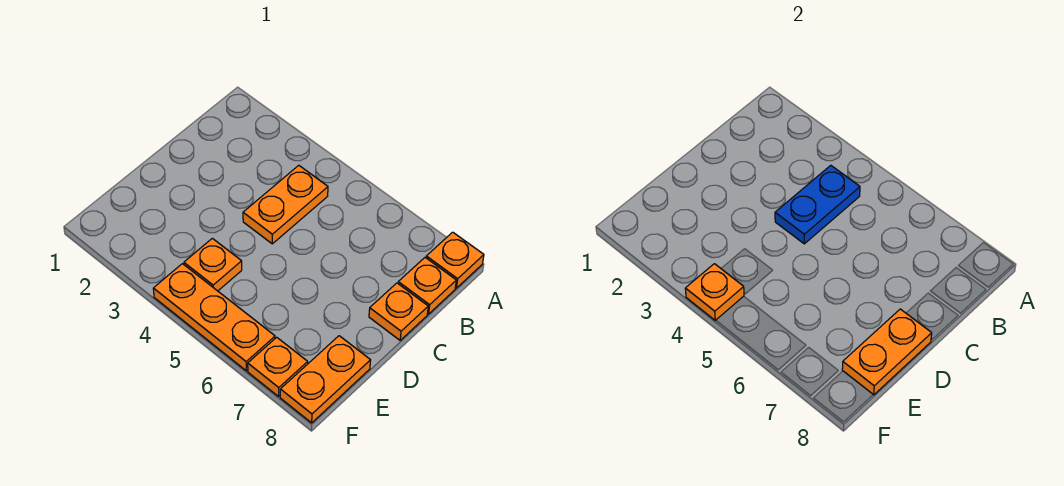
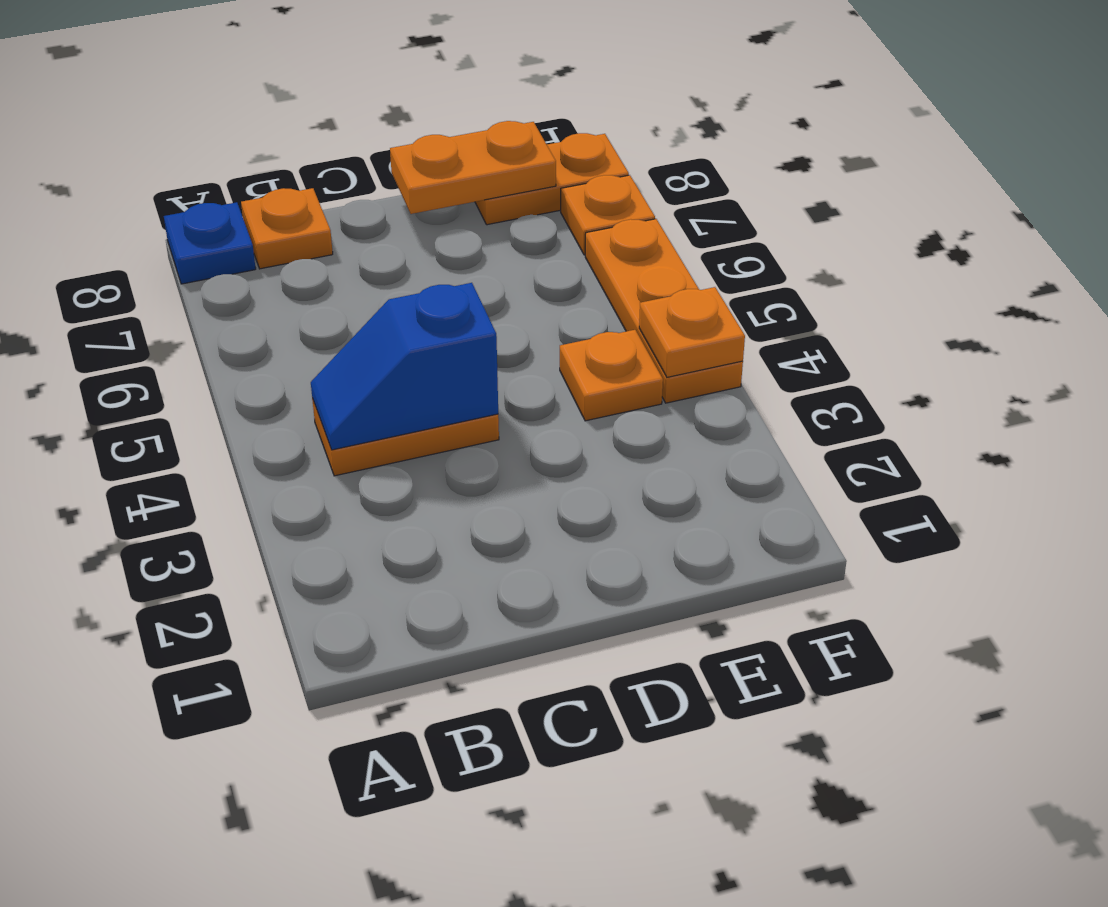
orange 1x1 plate [426,232,484,288] -> blue 1x1 plate [164,202,256,284]
blue 1x2 plate [775,165,860,244] -> blue 1x2 slope [311,283,498,450]
orange 1x1 plate [369,283,428,340] -> none

